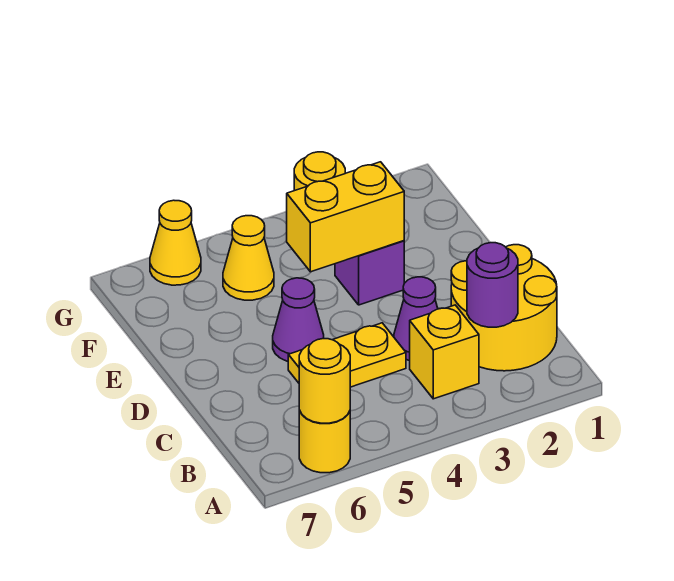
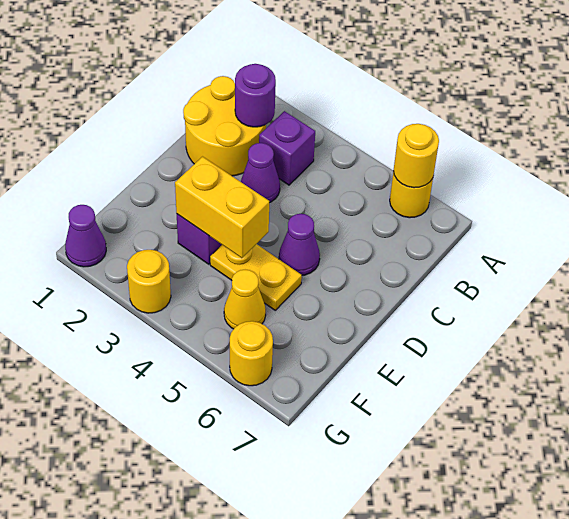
yellow 1x1 brick [410,305,479,399] -> purple 1x1 brick [259,111,315,185]
yellow 1x2 plate [288,323,406,387] -> yellow 1x2 plate moved to [210,244,302,310]
none -> purple 1x1 cone [65,205,106,267]
yellow 1x1 cone [150,200,201,285] -> yellow 1x1 round brick [230,321,273,386]

